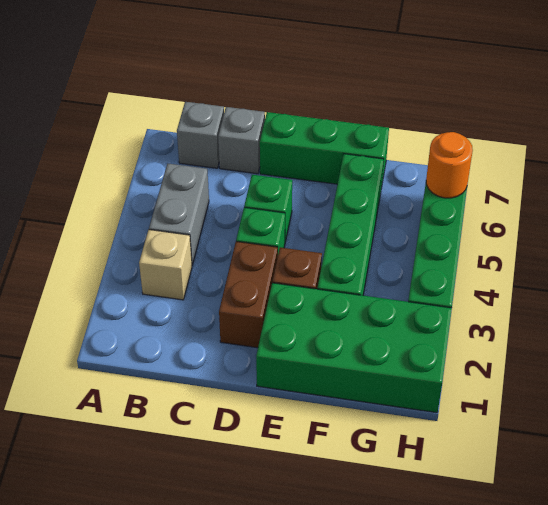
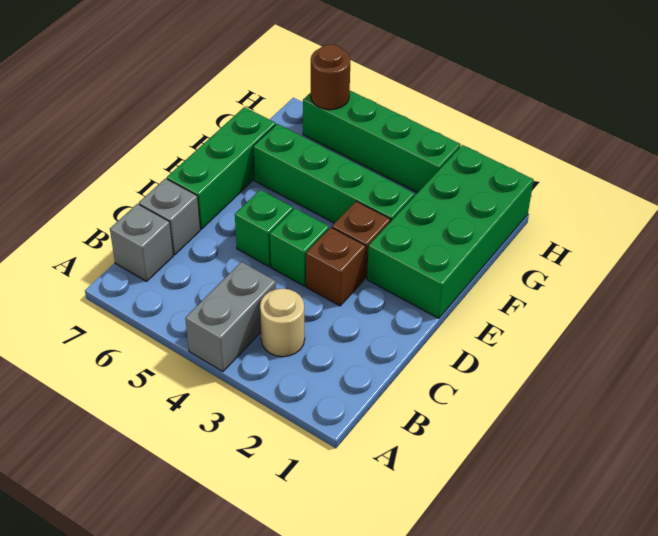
tan 1x1 brick [139,230,192,300] -> tan 1x1 round brick [260,289,305,357]
grey 1x2 brick [149,164,209,265] -> grey 1x2 brick turned to [185,262,276,372]
brown 1x2 brick [219,241,278,348] -> brown 1x1 brick [306,227,366,306]
orange 1x1 round brick [426,132,473,198] -> brown 1x1 round brick [311,44,350,110]

